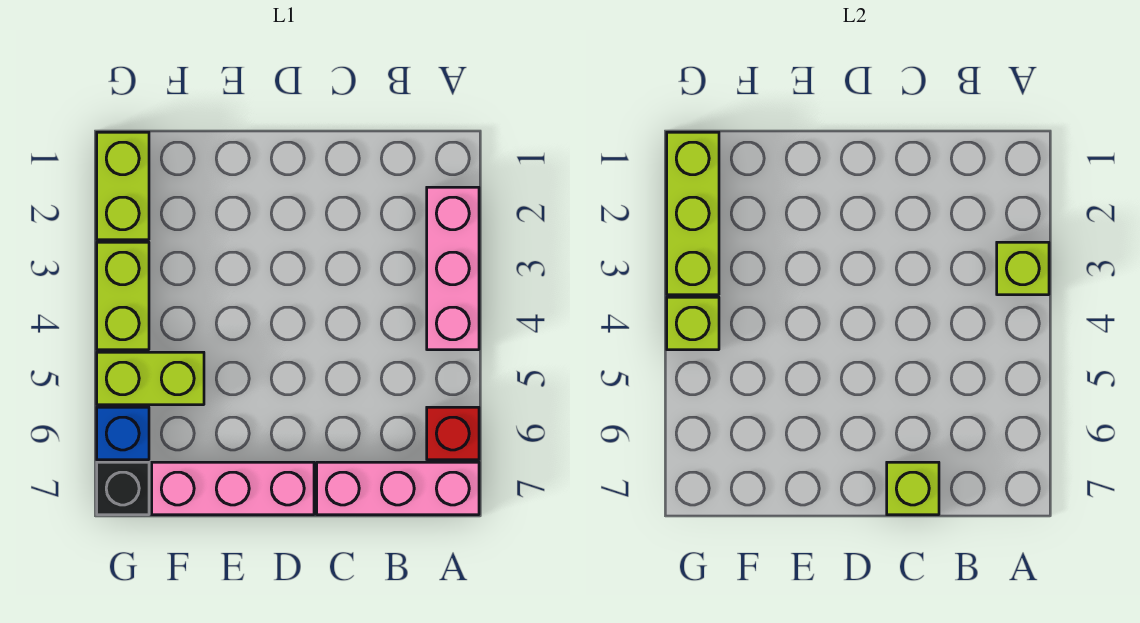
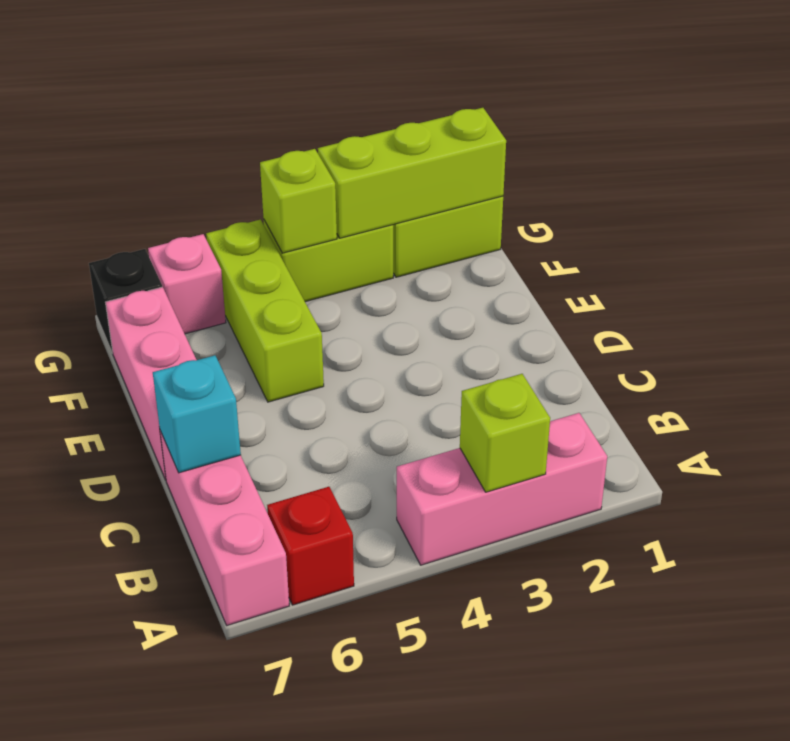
lime 1x1 brick [887,462,939,515] -> cyan 1x1 brick [153,355,241,473]
lime 1x2 brick [97,352,204,405] -> lime 1x3 brick [206,220,324,402]
blue 1x1 brick [97,407,149,460] -> pink 1x1 brick [148,234,226,334]

